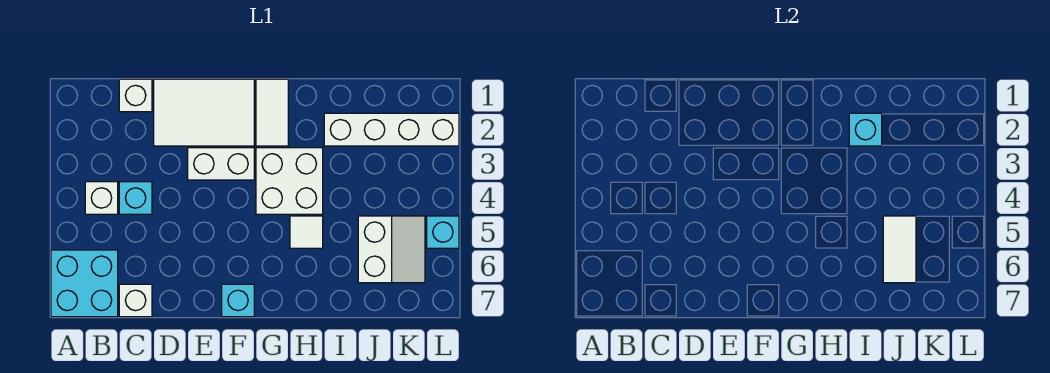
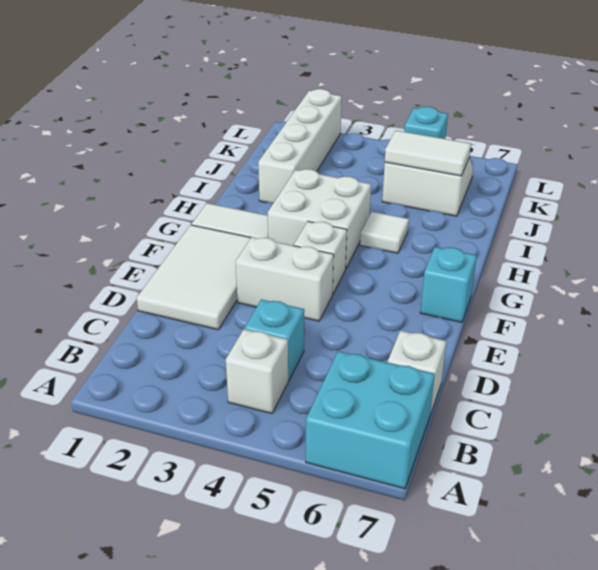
white 1x1 brick [119,79,152,112] -> white 1x1 brick moved to [294,221,347,294]
white 1x2 brick [188,148,254,180] -> white 1x2 brick turned to [236,237,334,321]
cyan 1x1 brick [849,113,882,146] -> none

